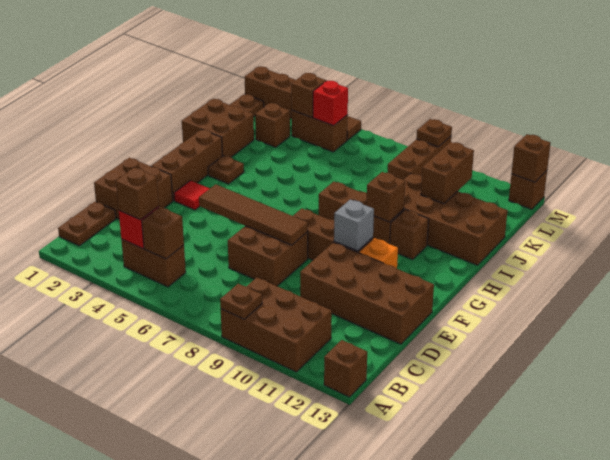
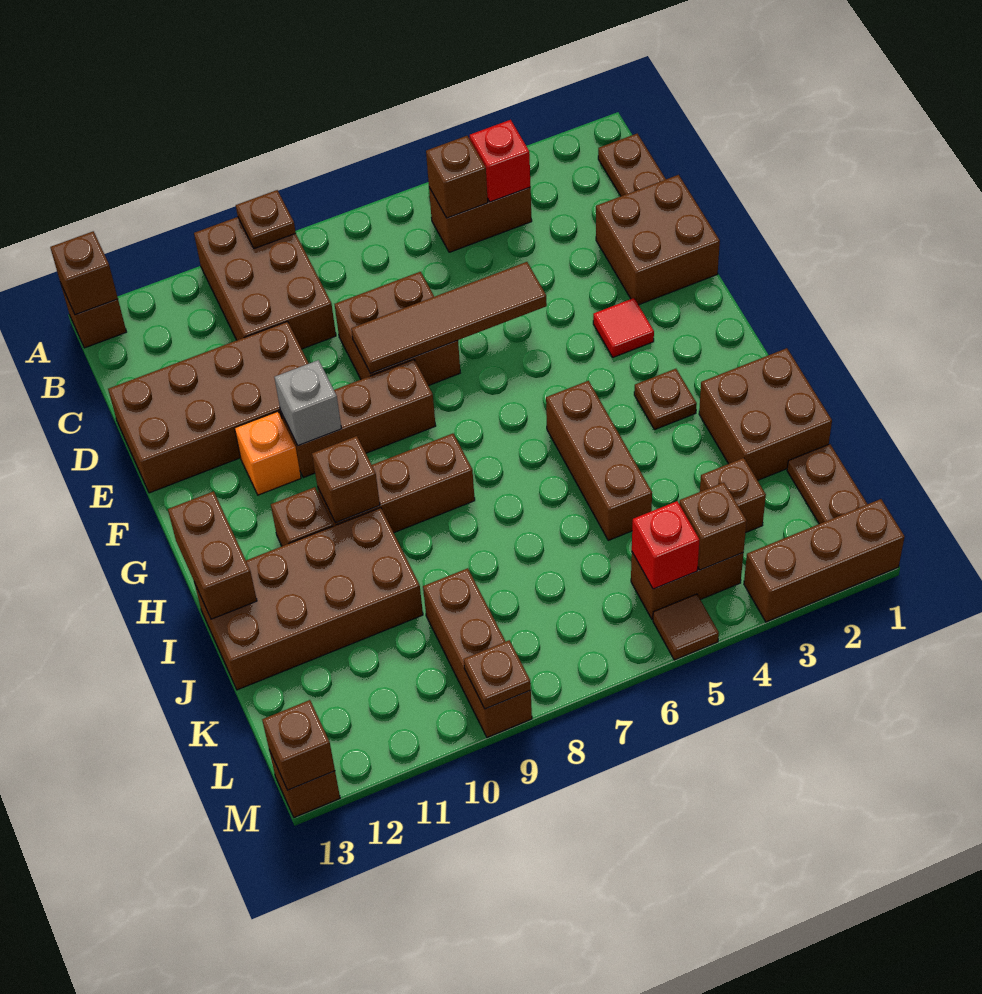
brown 2x3 brick [221,278,332,372] -> brown 2x3 brick turned to [194,217,336,349]
brown 1x1 brick [116,168,159,220] -> brown 1x1 brick moved to [50,231,118,315]
brown 1x3 brick [151,130,222,201] -> brown 1x3 brick moved to [546,381,652,540]
brown 1x2 brick [421,142,474,204] -> brown 1x2 brick moved to [168,491,257,619]

